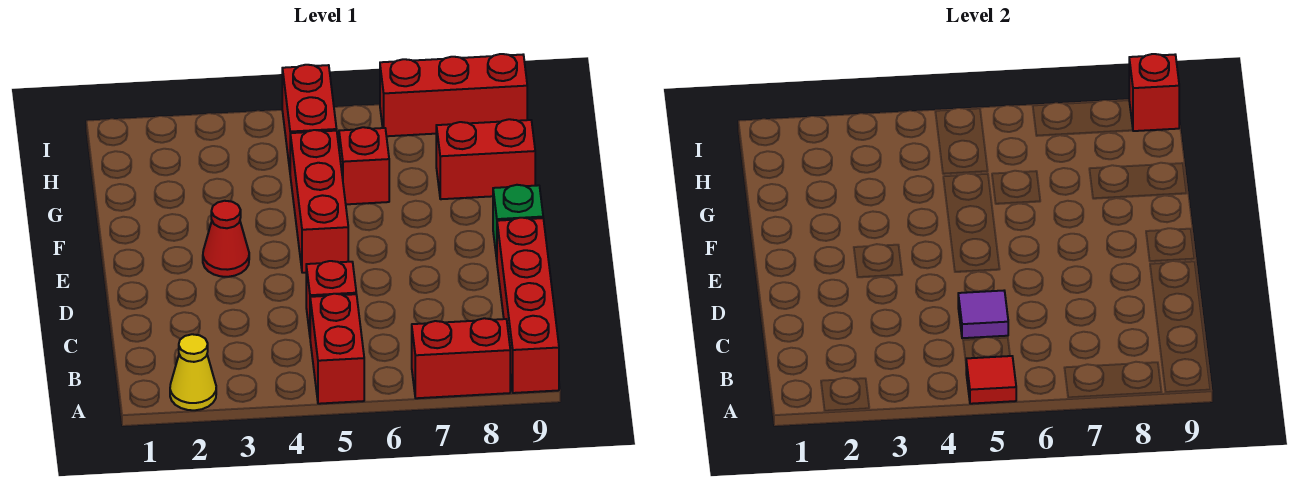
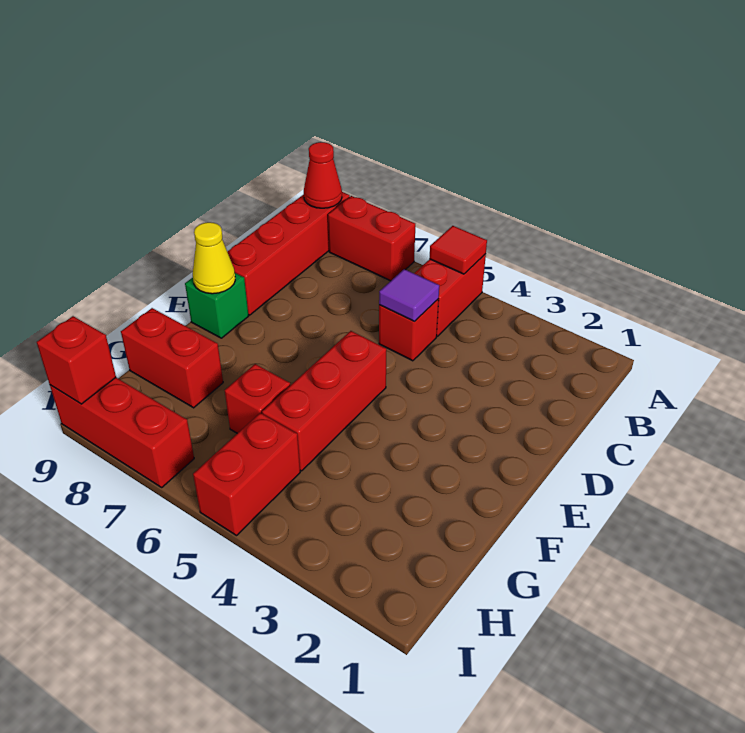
yellow 1x1 cone [170,334,216,410] -> yellow 1x1 cone moved to [193,222,235,294]
red 1x1 cone [203,201,249,277] -> red 1x1 cone moved to [304,142,342,208]

